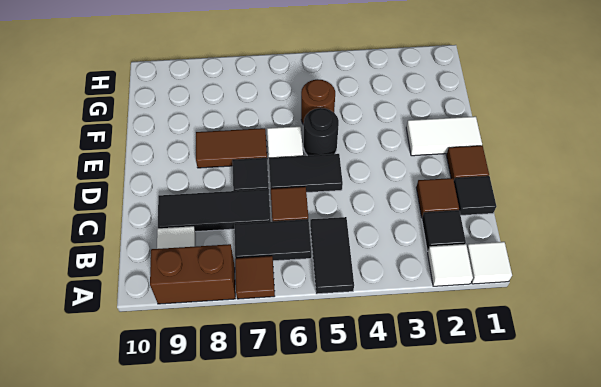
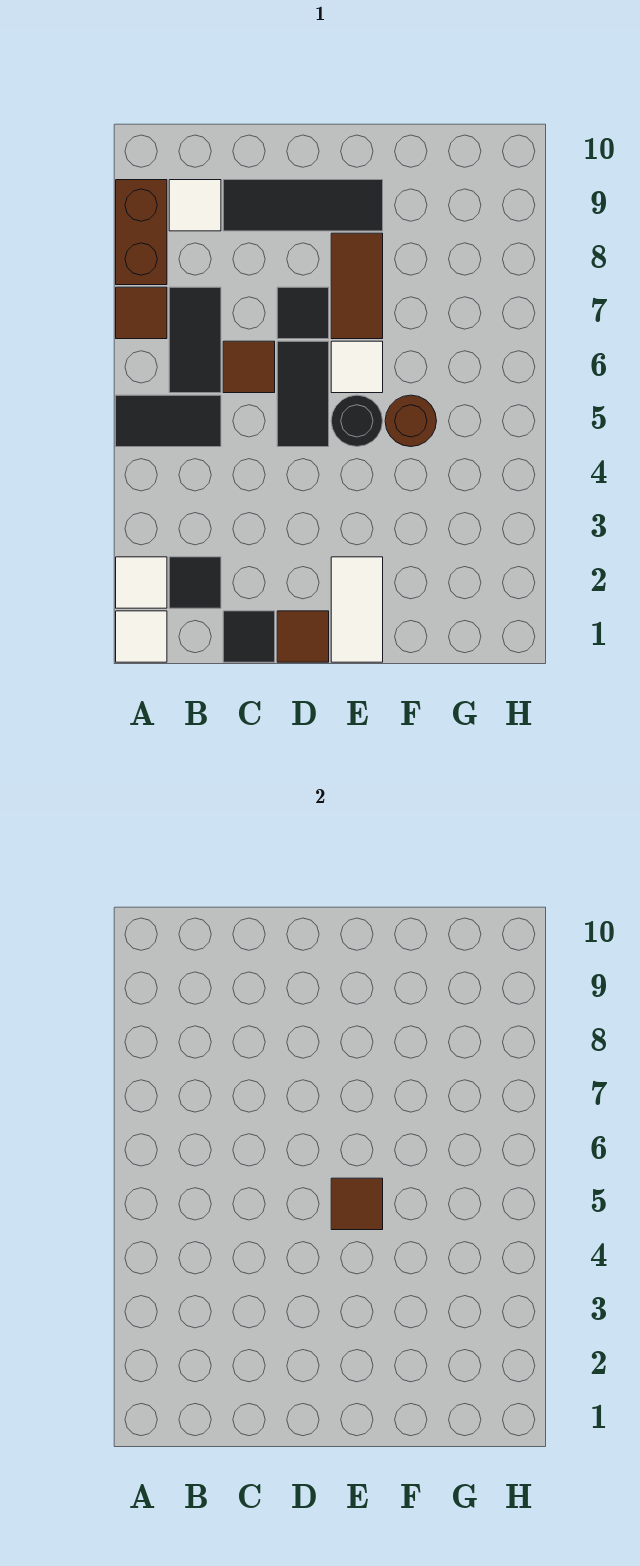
brown 1x1 tile [416,178,459,217] -> brown 1x1 tile moved to [331,1178,383,1230]
black 1x3 tile [158,189,271,232] -> black 1x3 tile turned to [223,180,383,231]

